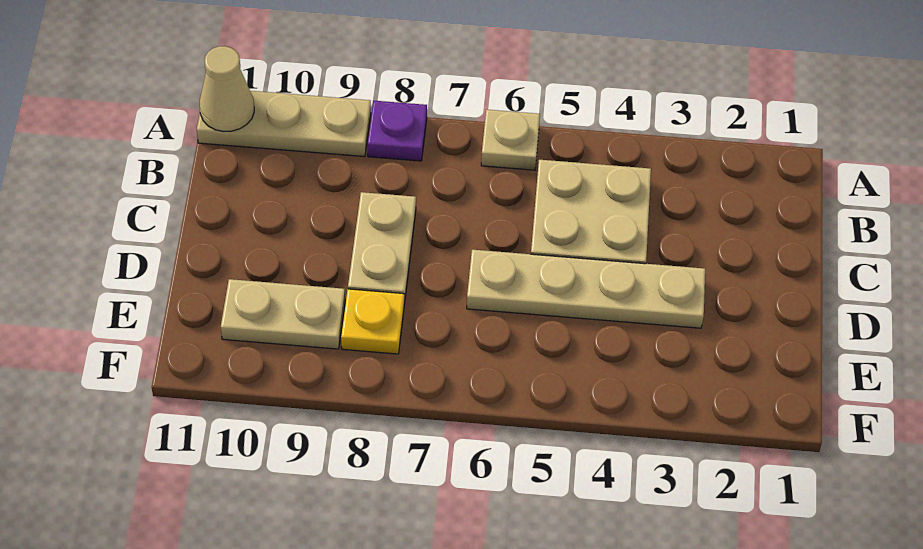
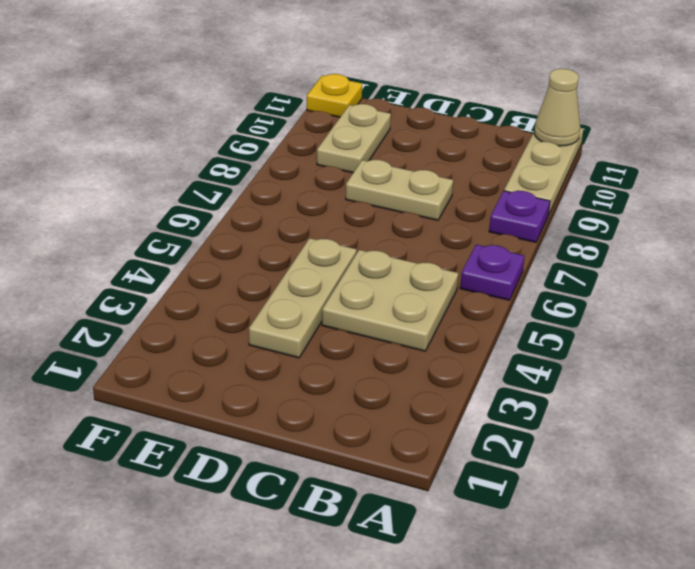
tan 1x1 plate [481,110,540,170] -> purple 1x1 plate [460,245,524,300]
tan 1x4 plate [467,250,705,328] -> tan 1x3 plate [249,238,357,358]
yellow 1x1 plate [341,289,404,354] -> yellow 1x1 plate moved to [307,74,362,117]

